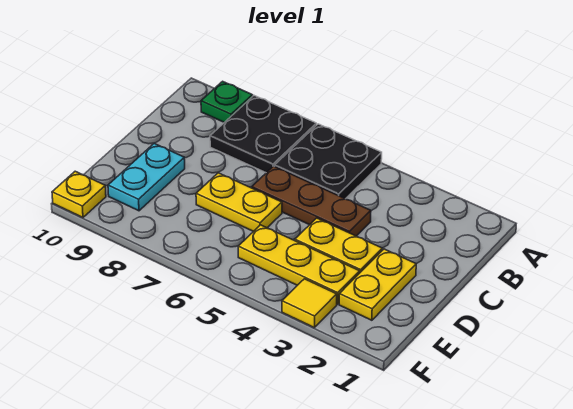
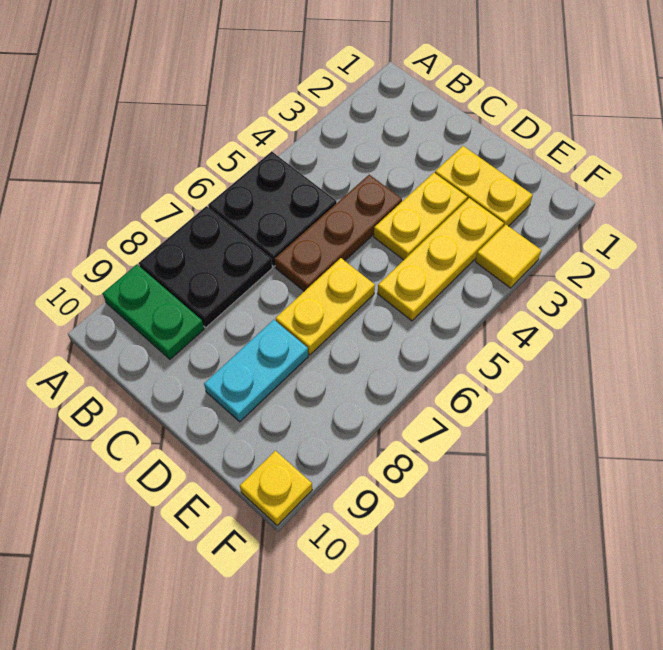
green 1x1 plate [201,81,253,123] -> green 1x2 plate [103,265,204,359]
cyan 1x2 plate [108,143,185,211] -> cyan 1x2 plate turned to [204,320,308,422]

